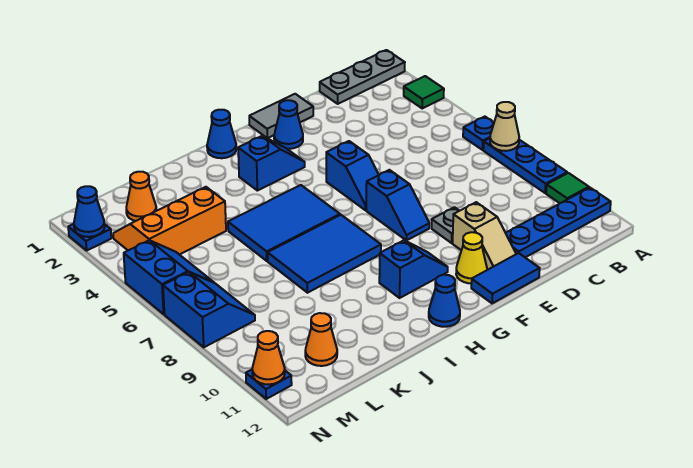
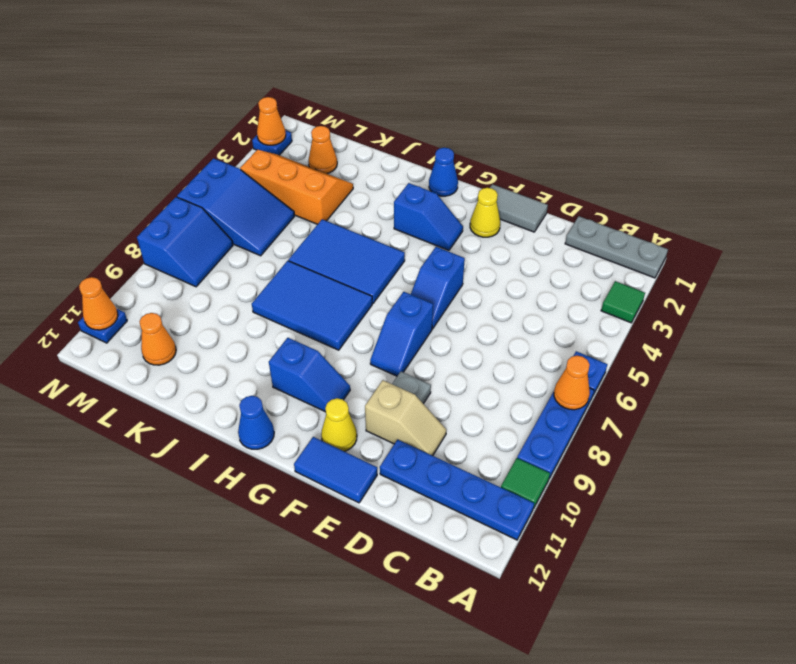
tan 1x1 cone [490,102,519,151] -> orange 1x1 cone [554,356,590,410]
tan 1x2 slope [453,202,516,269] -> tan 1x2 slope turned to [365,380,446,456]
blue 1x1 cone [274,100,303,149] -> yellow 1x1 cone [470,188,500,237]
blue 2x2 slope [124,240,213,314] -> blue 2x3 slope [177,158,295,256]
blue 1x1 cone [74,186,105,237] -> orange 1x1 cone [257,97,286,145]

